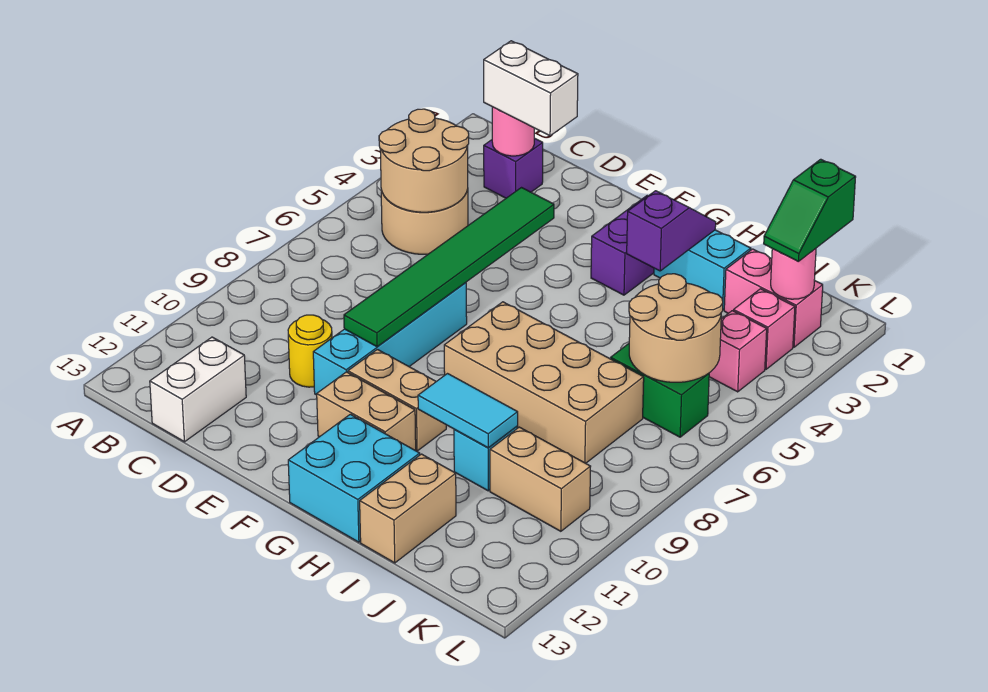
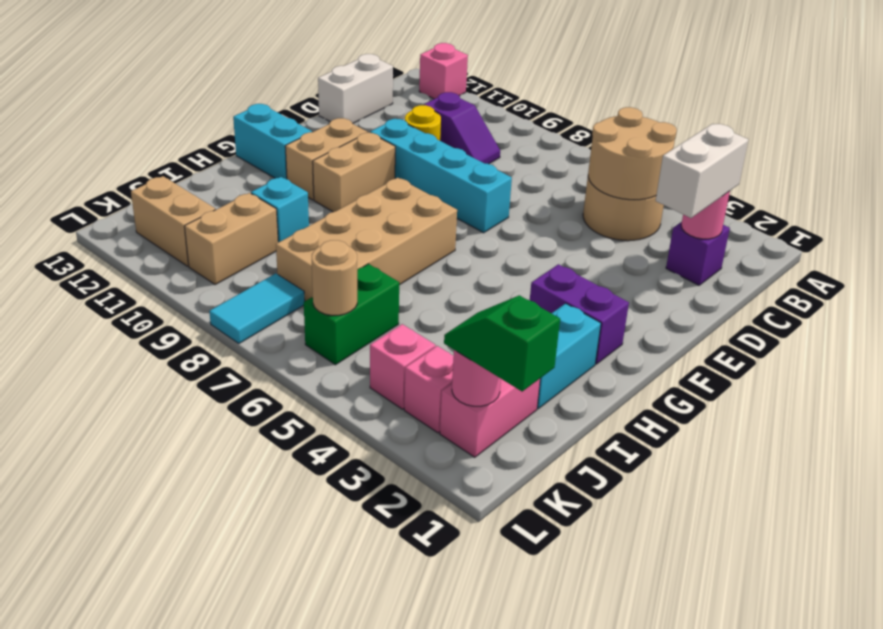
none -> pink 1x1 brick [419,43,468,99]
white 1x2 brick [150,337,246,442] -> white 1x2 brick turned to [318,54,393,124]
green 1x6 tile [344,188,554,347] -> none
cyan 2x2 brick [288,414,420,542] -> cyan 1x2 brick [233,104,312,179]
purple 1x2 slope [627,191,716,271] -> purple 1x2 slope moved to [424,92,500,164]
cyan 1x2 tile [418,374,518,448] -> cyan 1x2 tile moved to [209,273,305,343]
tan 1x2 brick [360,454,456,563] -> tan 1x2 brick moved to [131,176,216,266]
tan 2x2 round brick [629,274,723,382] -> tan 1x1 round brick [312,240,357,315]

